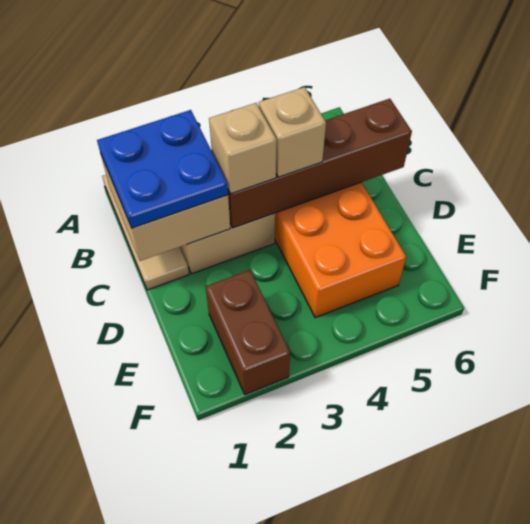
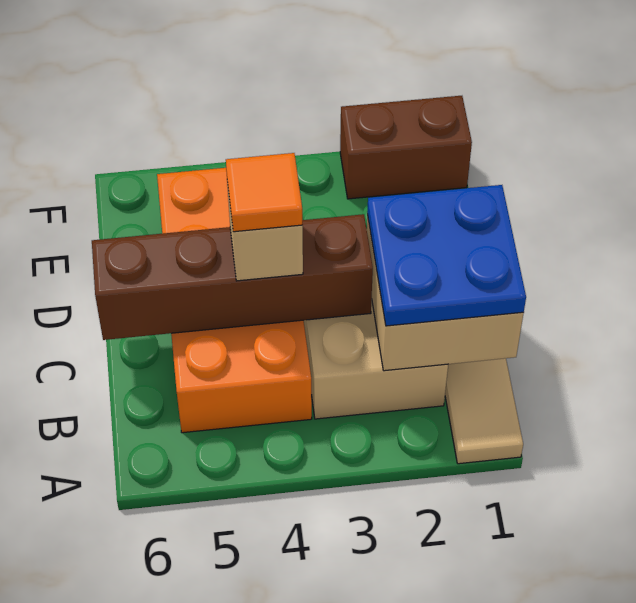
tan 1x1 brick [209,103,277,194] -> none
none -> orange 1x1 tile [226,153,302,232]
brown 1x2 brick [206,270,290,395] -> brown 1x2 brick turned to [340,96,472,199]

